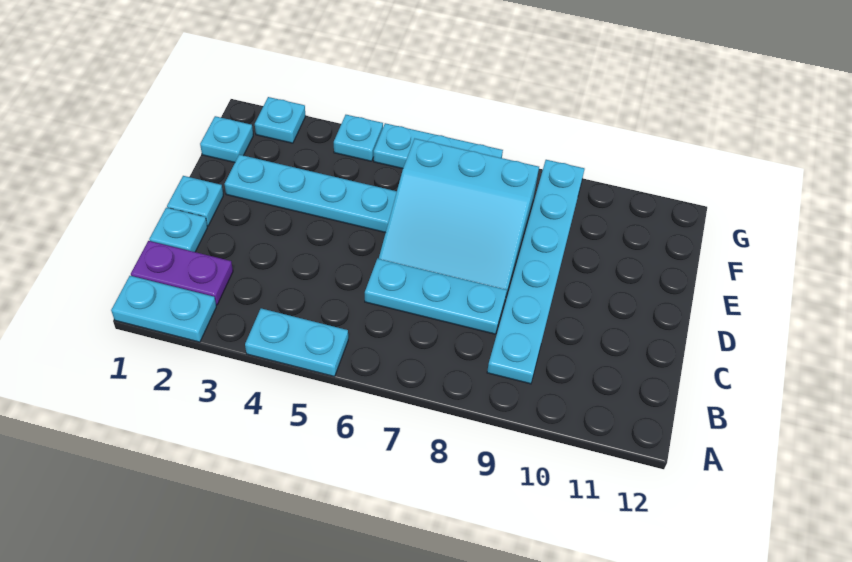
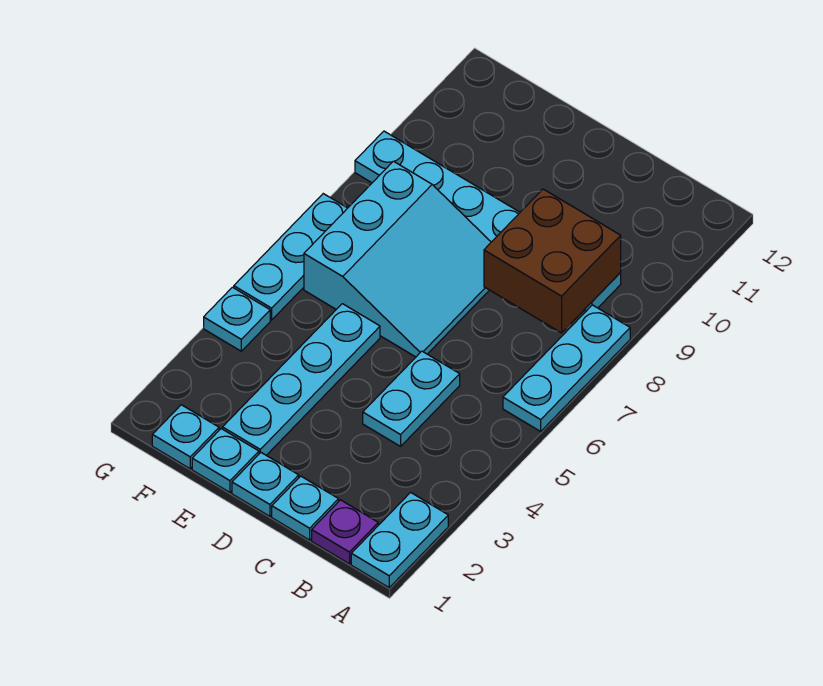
cyan 1x2 plate [245,308,348,377] -> cyan 1x2 plate moved to [363,351,460,446]
purple 1x2 plate [131,241,233,305] -> purple 1x1 plate [312,500,378,564]
none -> brown 2x2 brick [484,189,621,333]
cyan 1x3 plate [365,258,507,334] -> cyan 1x3 plate moved to [503,305,630,431]
cyan 1x1 plate [255,97,305,143] -> cyan 1x1 plate moved to [192,429,259,492]

